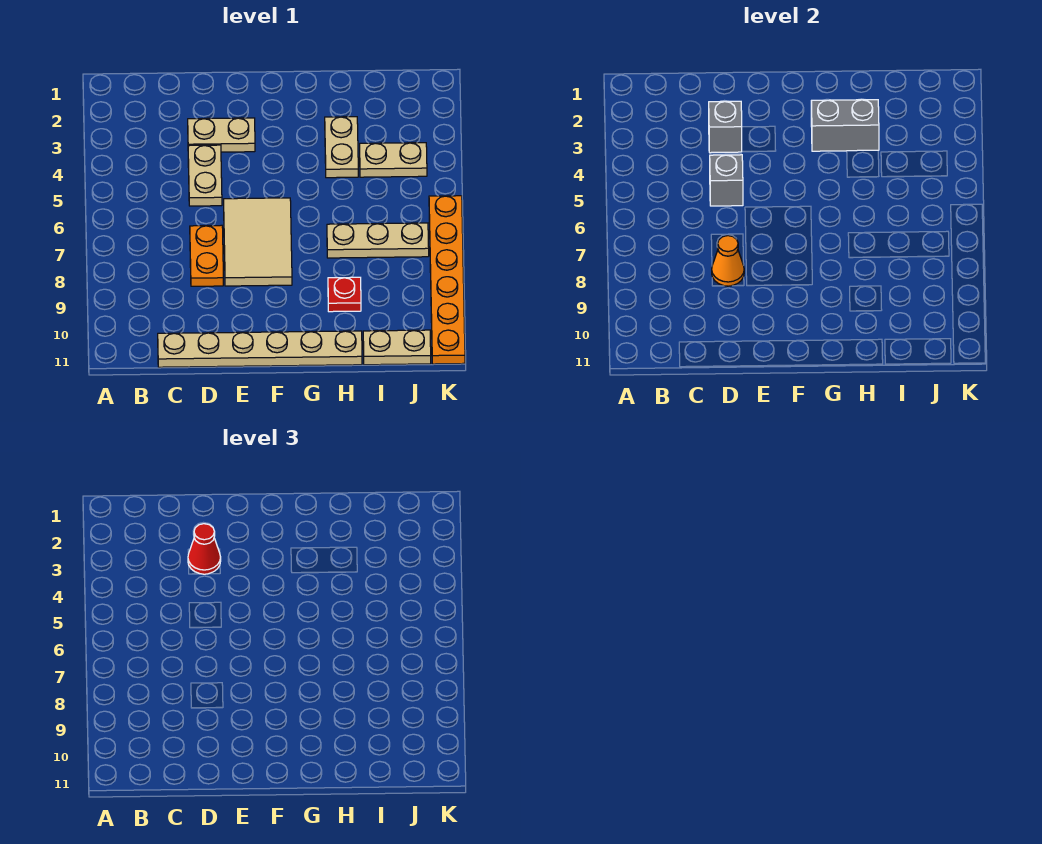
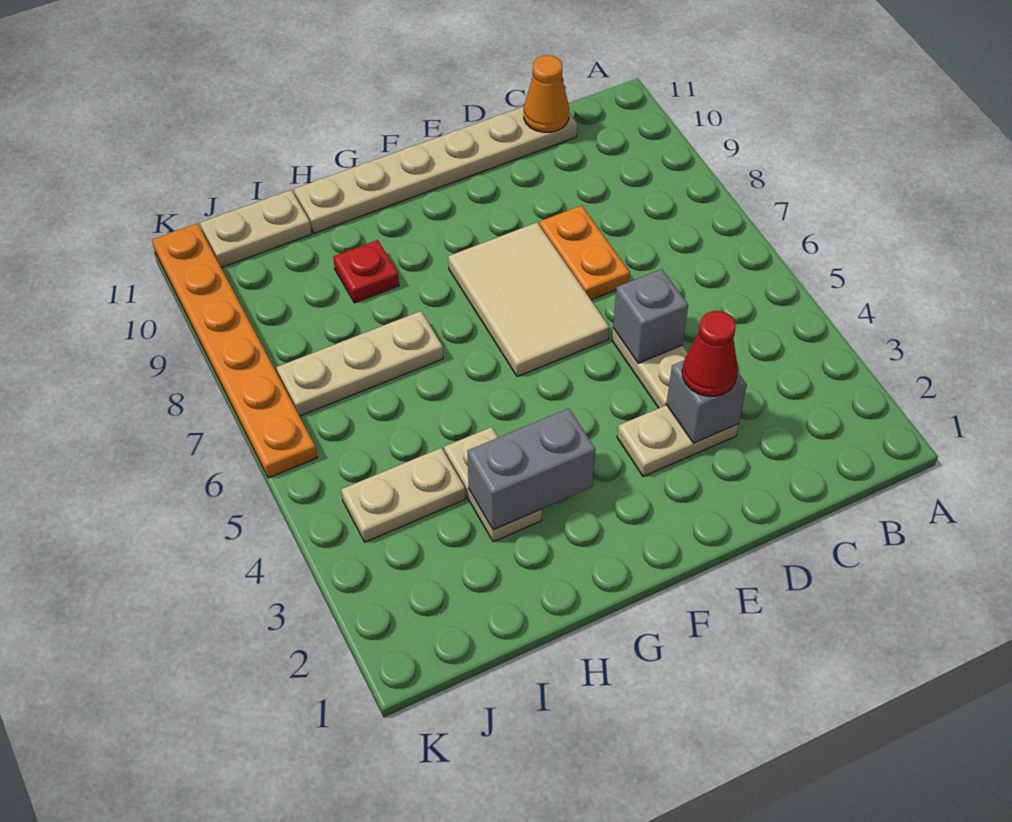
orange 1x1 cone [712,236,744,286] -> orange 1x1 cone moved to [524,55,569,132]

